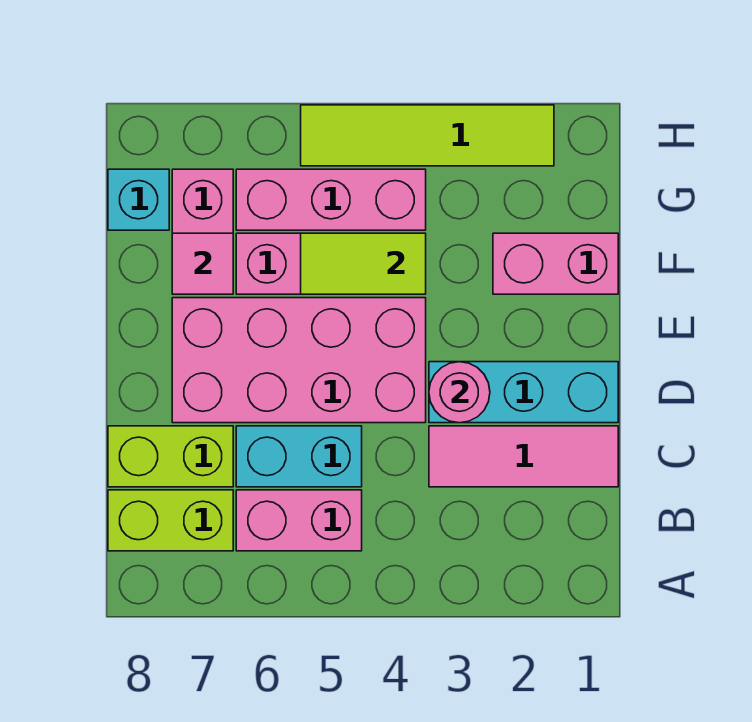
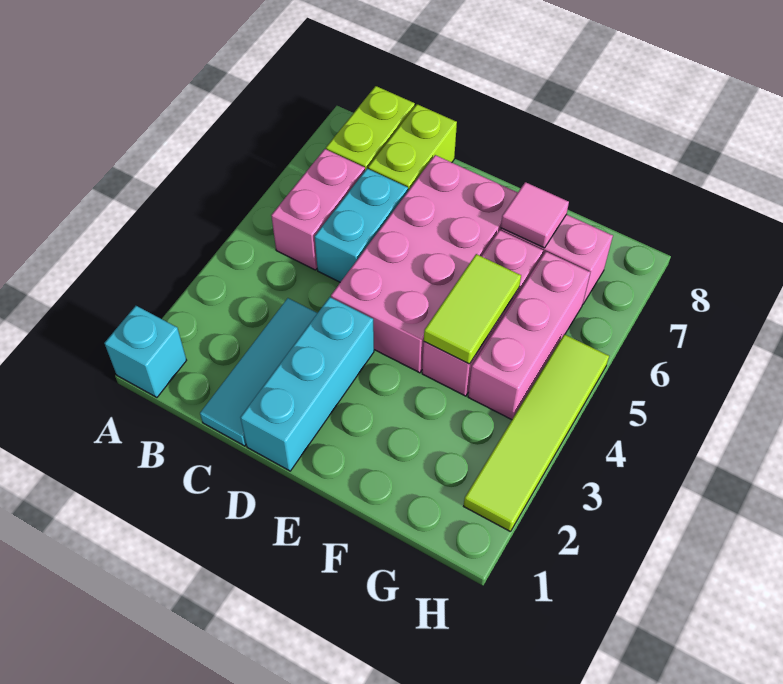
pink 1x3 tile [429,426,618,487] -> cyan 1x3 tile [200,298,317,446]
pink 1x1 round brick [429,362,490,423] -> none
pink 1x2 brick [493,233,618,294] -> none
cyan 1x1 brick [108,169,169,230] -> cyan 1x1 brick moved to [104,306,187,397]

